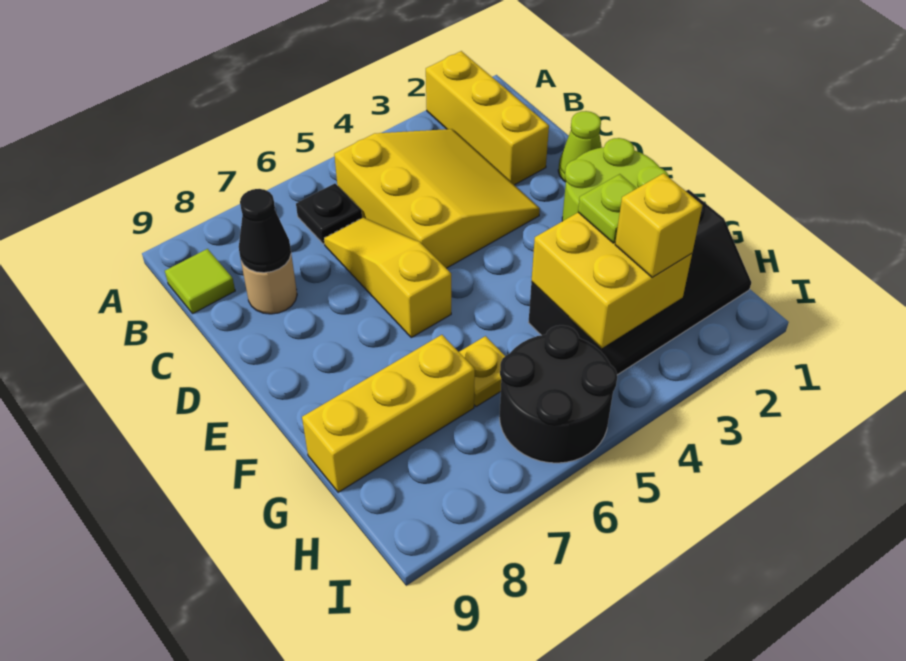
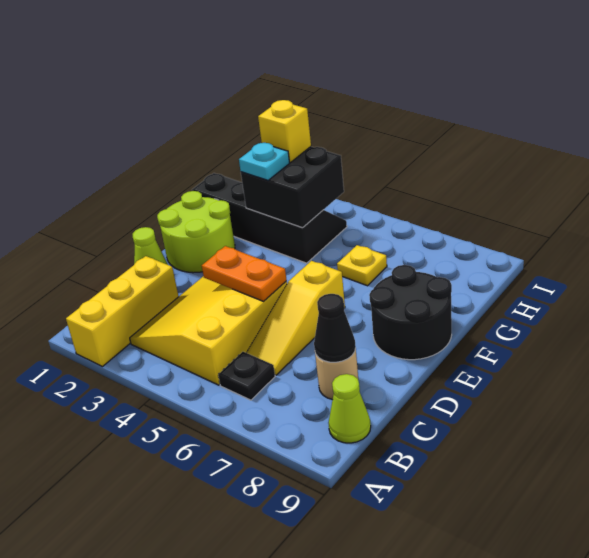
lime 1x1 tile [165,249,235,314] -> lime 1x1 cone [328,374,371,443]
none -> orange 1x2 plate [202,246,287,301]
yellow 2x2 brick [532,213,692,348] -> black 2x2 brick [241,147,344,228]
lime 1x1 plate [578,174,637,243] -> cyan 1x1 plate [239,143,290,180]
yellow 1x3 brick [302,335,475,492] -> none
black 2x2 round brick [500,325,617,463] -> black 2x2 round brick moved to [369,265,452,360]

